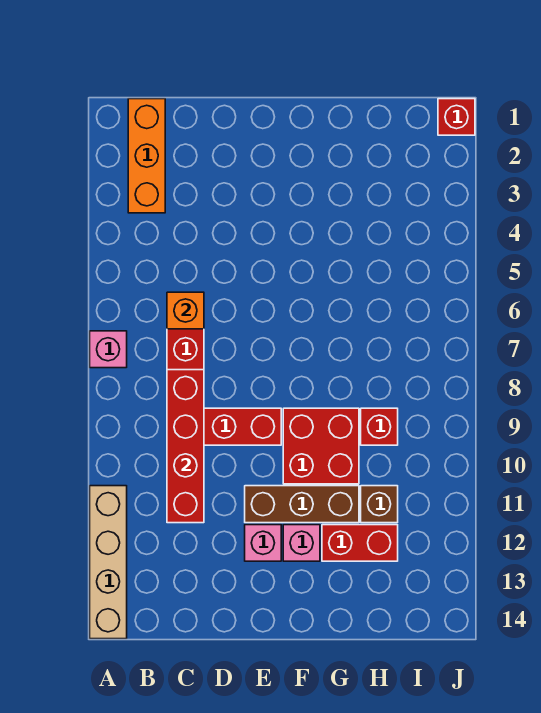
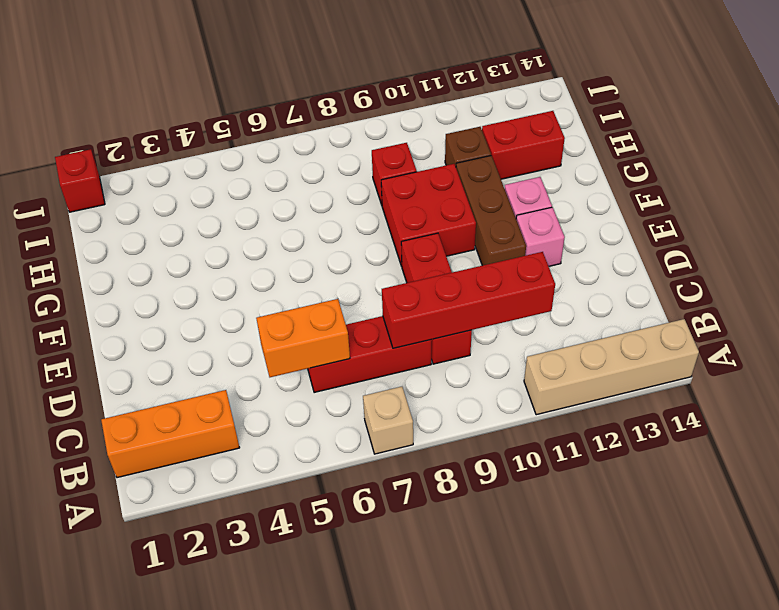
pink 1x1 brick [90,331,127,368] -> tan 1x1 brick [363,387,413,454]
orange 1x1 brick [167,292,204,329] -> orange 1x2 brick [256,299,350,377]
red 1x2 brick [322,525,398,561] -> red 1x2 brick turned to [482,111,565,179]

